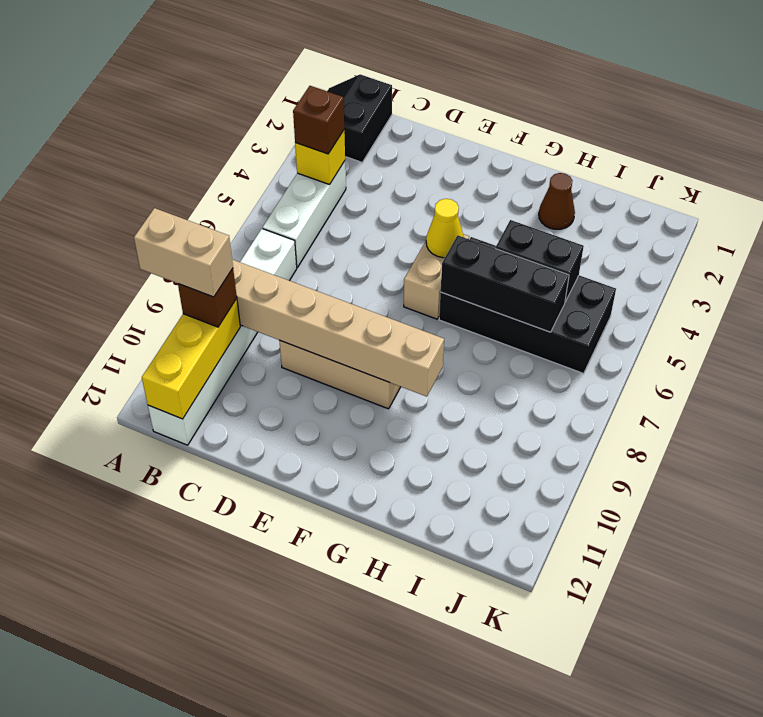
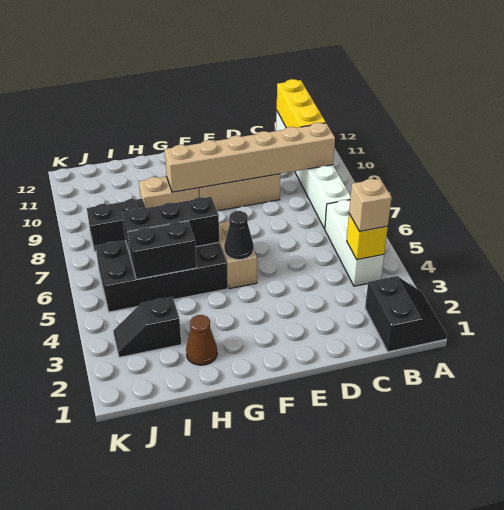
tan 1x2 brick [134,208,233,297] -> tan 1x2 brick moved to [139,176,199,208]
brown 1x1 brick [293,86,344,154] -> tan 1x1 brick [349,179,392,232]
brown 1x1 brick [178,269,237,327] -> none
yellow 1x1 cone [426,199,463,258] -> black 1x1 cone [224,211,254,260]
none -> black 1x2 slope [113,297,181,357]
none -> black 1x2 brick [87,199,146,252]

